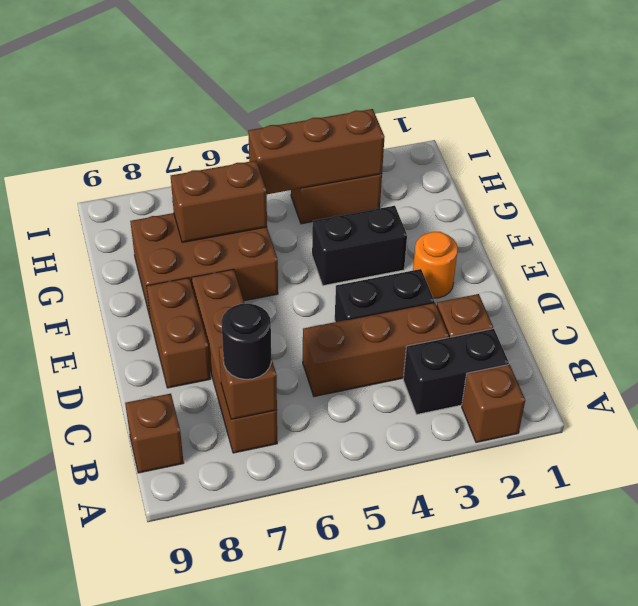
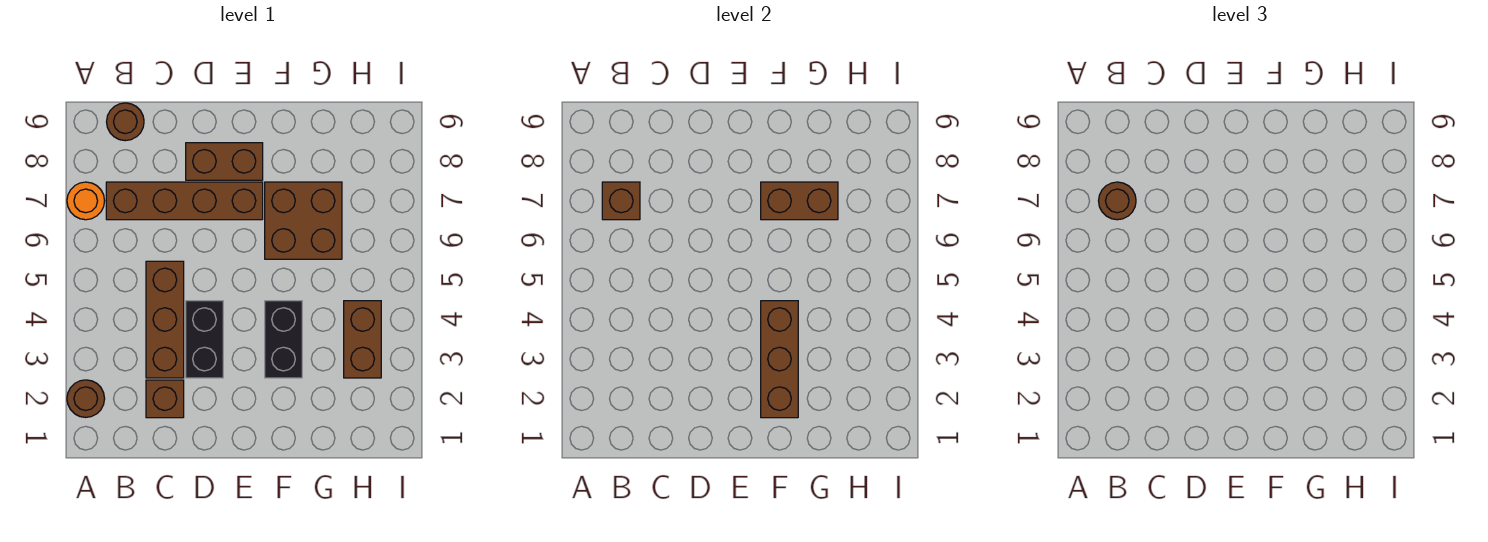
brown 1x1 brick [462,364,525,443] -> brown 1x1 round brick [67,380,105,417]
black 1x2 brick [403,329,509,415] -> none
black 1x1 round brick [221,304,271,379] -> brown 1x1 round brick [1099,182,1136,220]
brown 1x1 brick [125,394,183,473] -> brown 1x1 round brick [107,103,144,141]
orange 1x1 round brick [413,232,458,298] -> orange 1x1 round brick moved to [67,182,105,220]
brown 2x3 brick [130,213,278,316] -> brown 2x2 brick [265,182,342,259]
brown 1x2 brick [171,161,267,243] -> brown 1x2 brick turned to [761,182,838,220]
brown 1x3 brick [248,109,384,194] -> brown 1x3 brick moved to [761,301,798,418]

